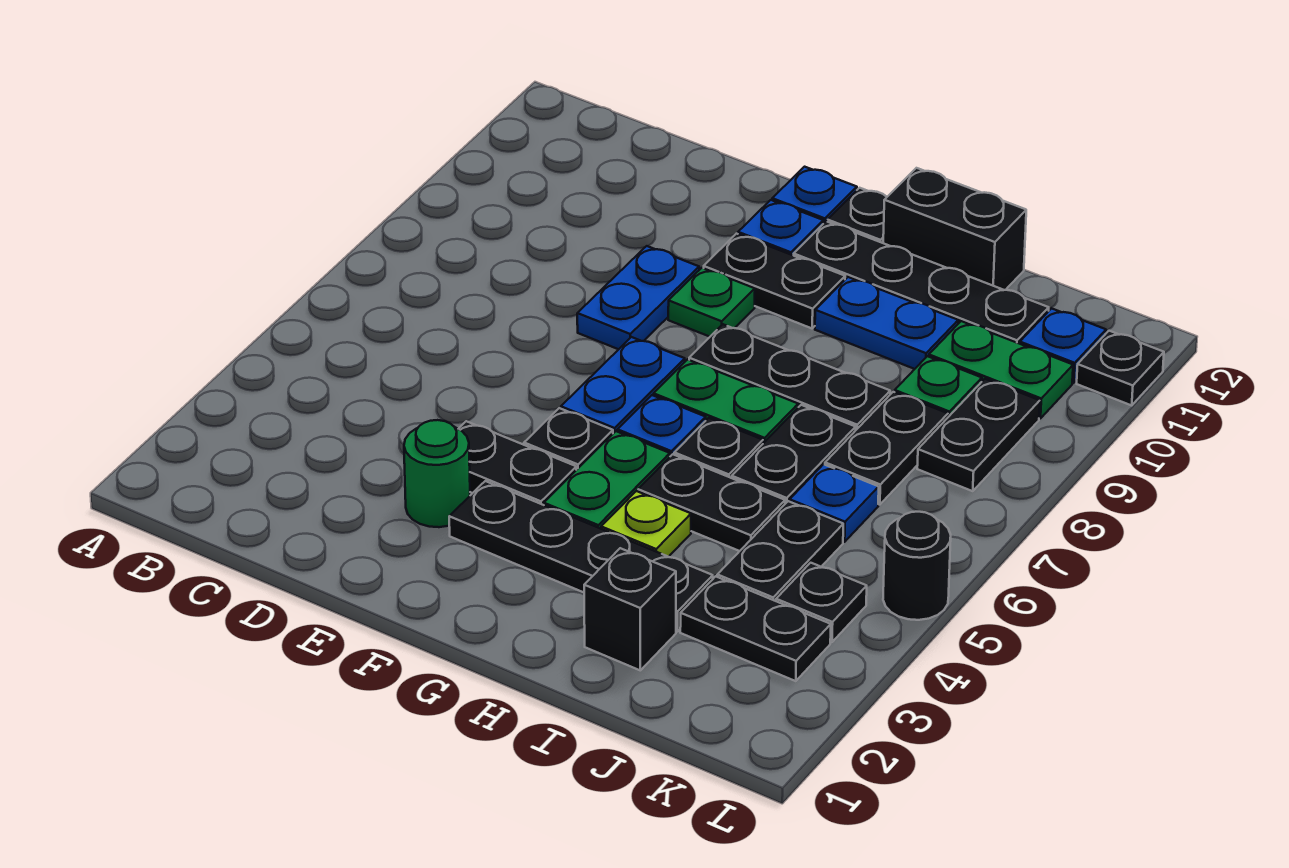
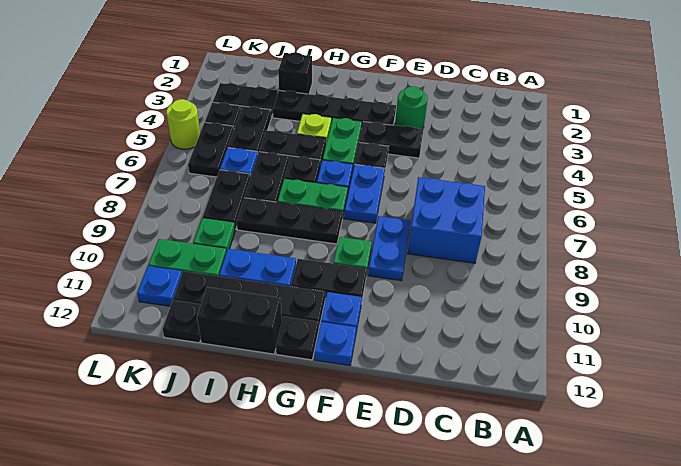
none -> blue 2x2 brick [408,177,485,263]
black 1x2 plate [917,379,1040,491] -> black 1x2 plate moved to [188,122,234,177]
black 1x1 round brick [883,512,951,620] -> lime 1x1 round brick [166,99,200,149]
black 1x1 plate [1077,331,1164,405] -> black 1x1 plate moved to [162,300,201,343]

